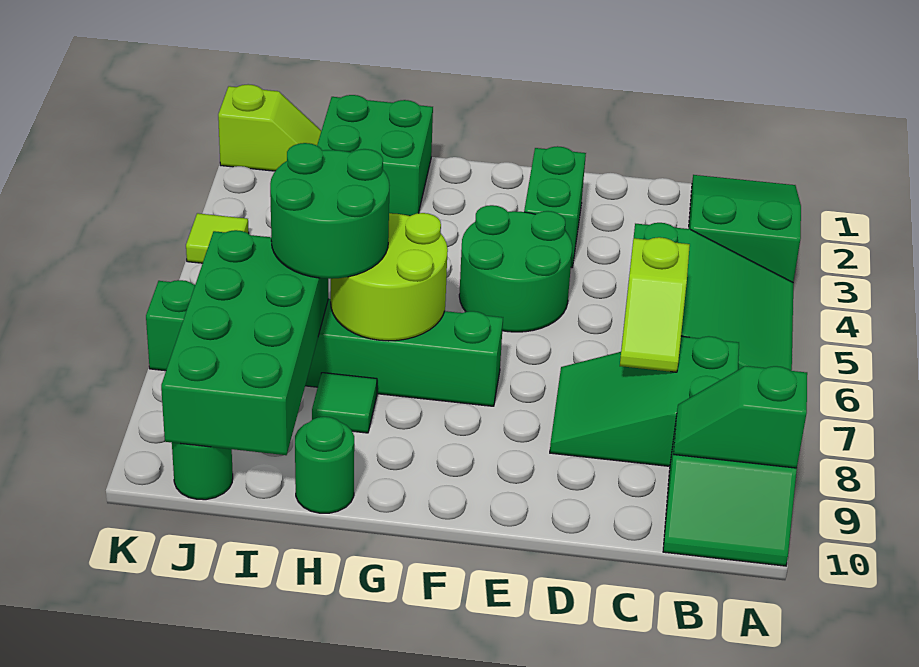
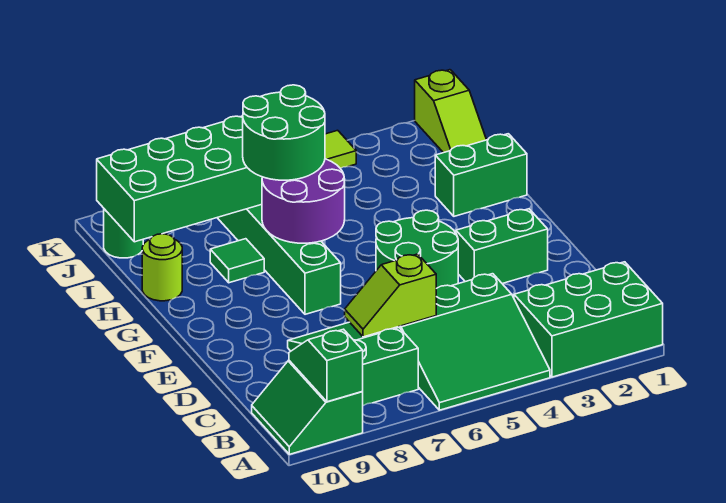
green 2x3 slope [689,175,801,282] -> green 2x3 brick [514,262,663,377]
lime 2x2 round brick [331,213,448,341] -> purple 2x2 round brick [262,159,345,243]
green 2x2 brick [317,95,433,216] -> green 1x2 brick [435,134,527,216]
green 1x1 round brick [295,417,354,513] -> lime 1x1 round brick [142,234,182,301]

